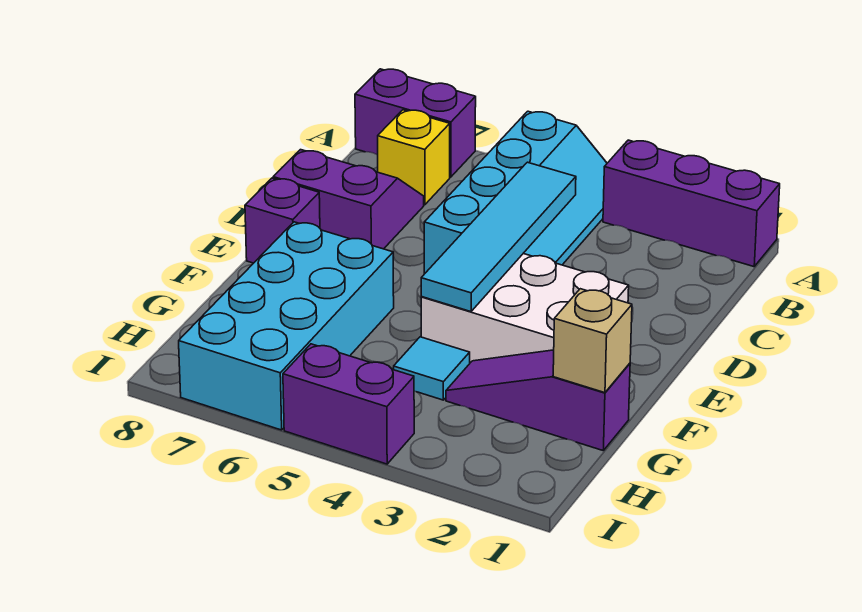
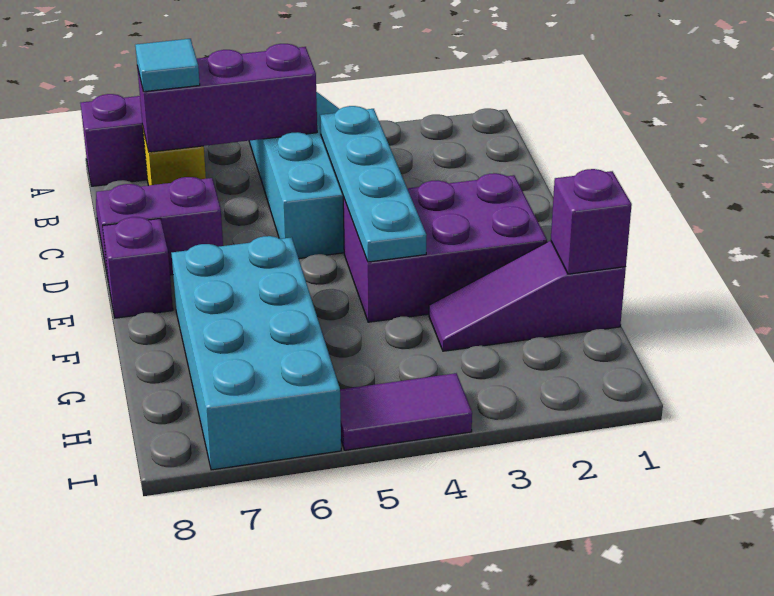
purple 1x3 brick [603,140,780,267] -> purple 1x3 brick moved to [137,44,317,152]
cyan 1x4 tile [421,162,576,312] -> cyan 1x4 plate [320,106,426,262]
white 2x3 brick [421,254,629,363] -> purple 2x3 brick [343,173,547,322]
tan 1x1 brick [553,289,632,393] -> purple 1x1 brick [551,169,632,274]
cyan 1x1 tile [394,337,470,400] -> cyan 1x1 tile moved to [135,39,200,92]
purple 1x2 brick [283,344,414,464] -> purple 1x2 tile [340,373,472,450]

